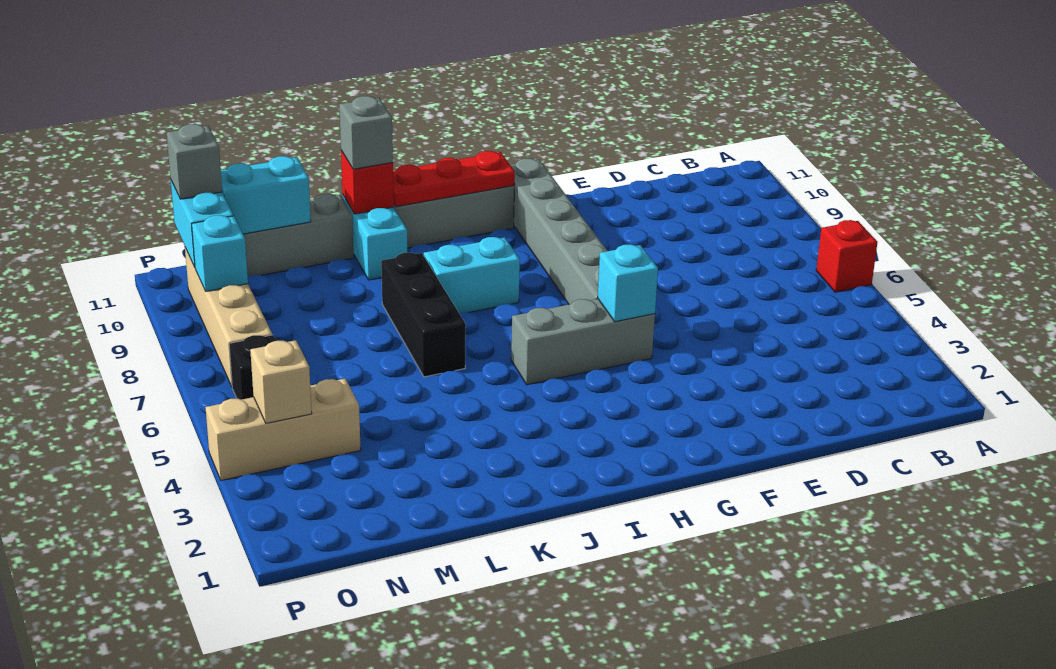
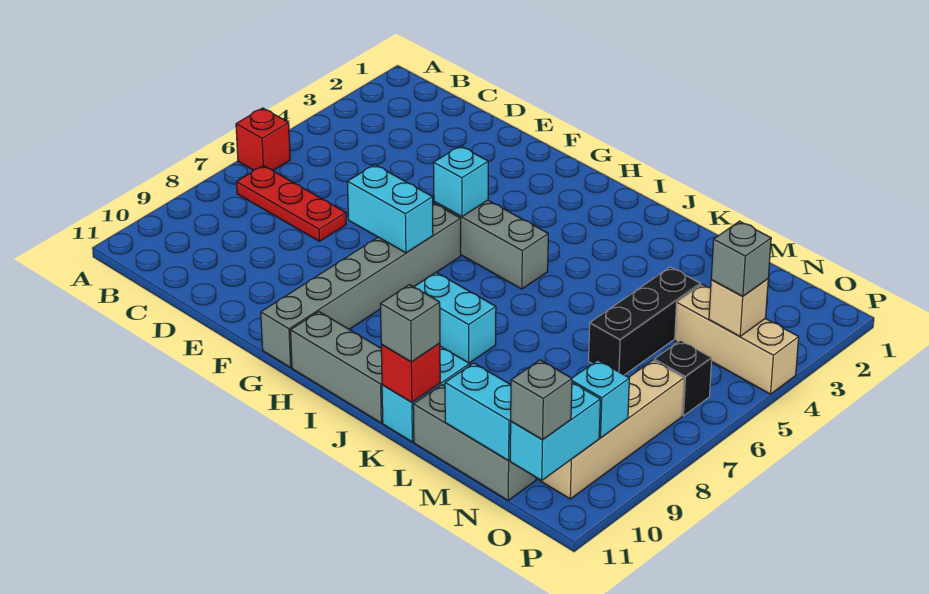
none -> cyan 1x2 brick [347,165,433,253]
red 1x3 plate [393,151,515,207] -> red 1x3 plate moved to [236,166,346,241]
black 1x3 brick [381,253,466,377] -> black 1x3 brick moved to [589,267,700,375]
none -> grey 1x1 brick [711,221,771,296]

